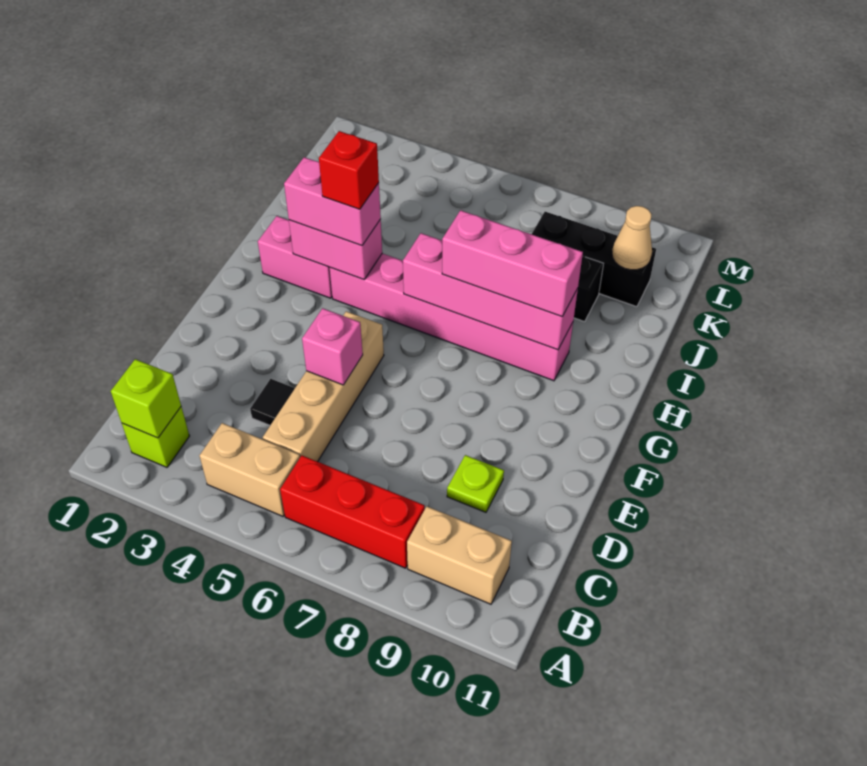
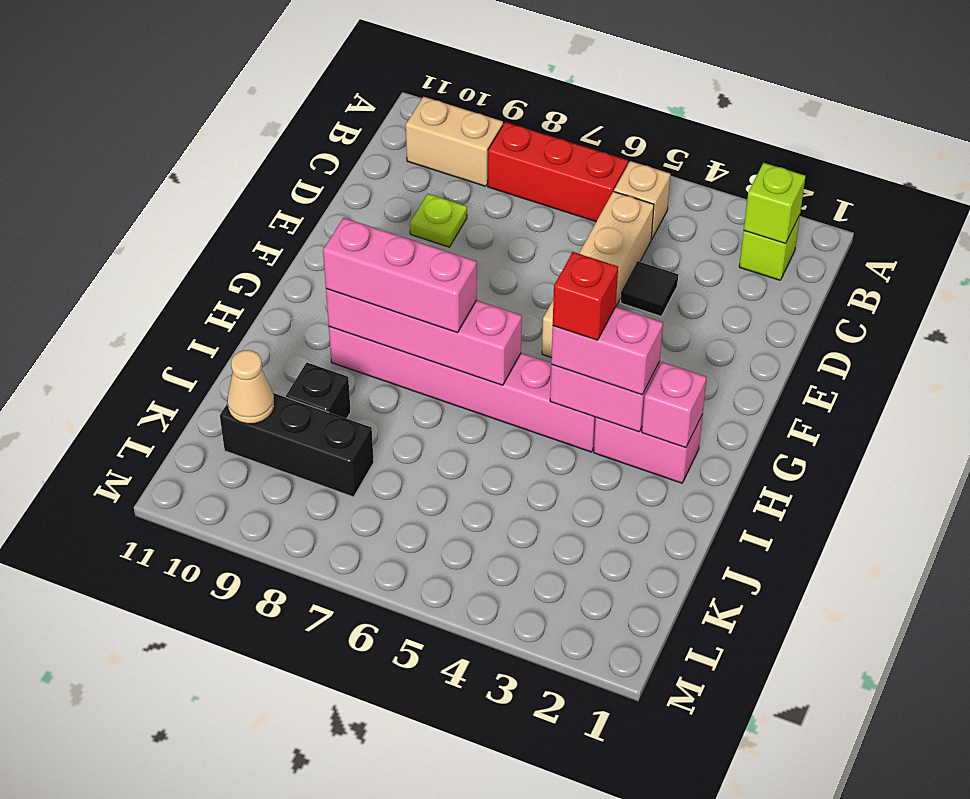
tan 1x2 brick [200,423,300,516] -> tan 1x1 brick [614,161,670,239]
pink 1x1 brick [302,308,363,385] -> pink 1x1 brick moved to [642,362,707,448]

